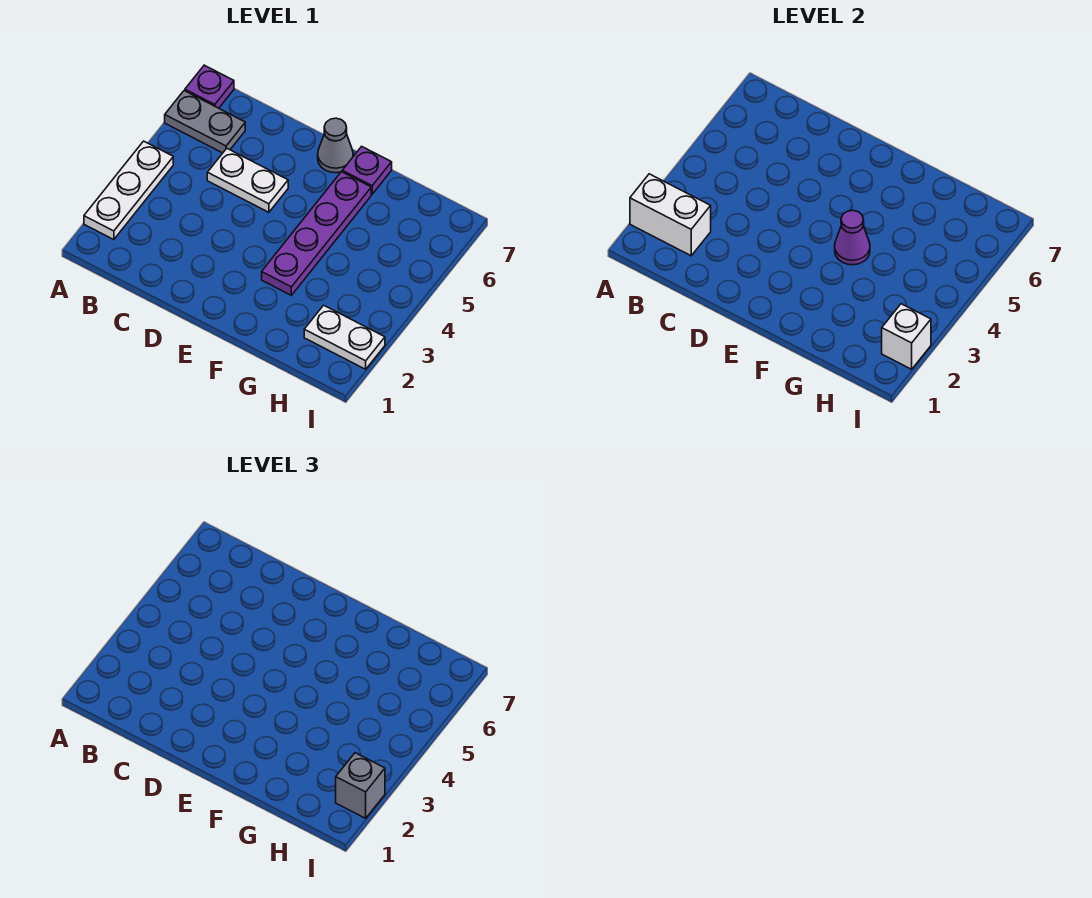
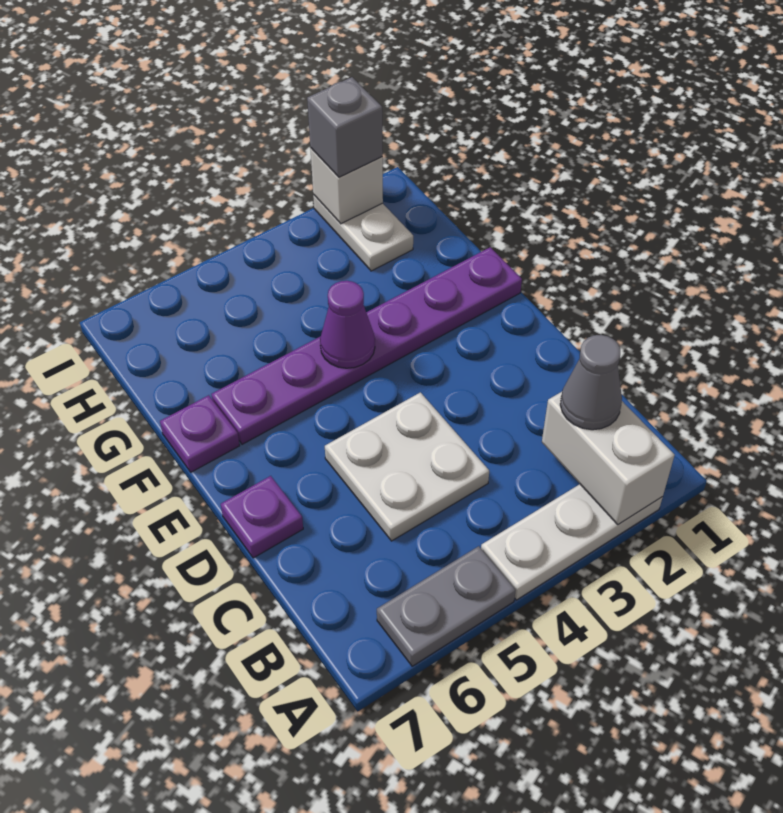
grey 1x2 plate [165,91,245,153] -> grey 1x2 plate turned to [377,546,516,666]
purple 1x1 plate [185,65,234,108] -> purple 1x1 plate moved to [221,476,303,558]
white 1x2 plate [207,149,288,212] -> white 2x2 plate [325,392,489,541]
grey 1x1 cone [318,118,353,173] -> grey 1x1 cone moved to [560,335,622,430]
purple 1x4 plate [262,172,371,295] -> purple 1x6 plate [211,247,522,444]

